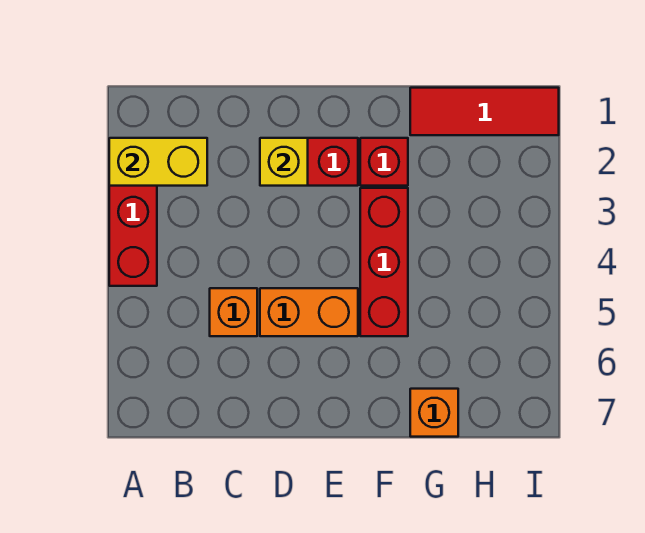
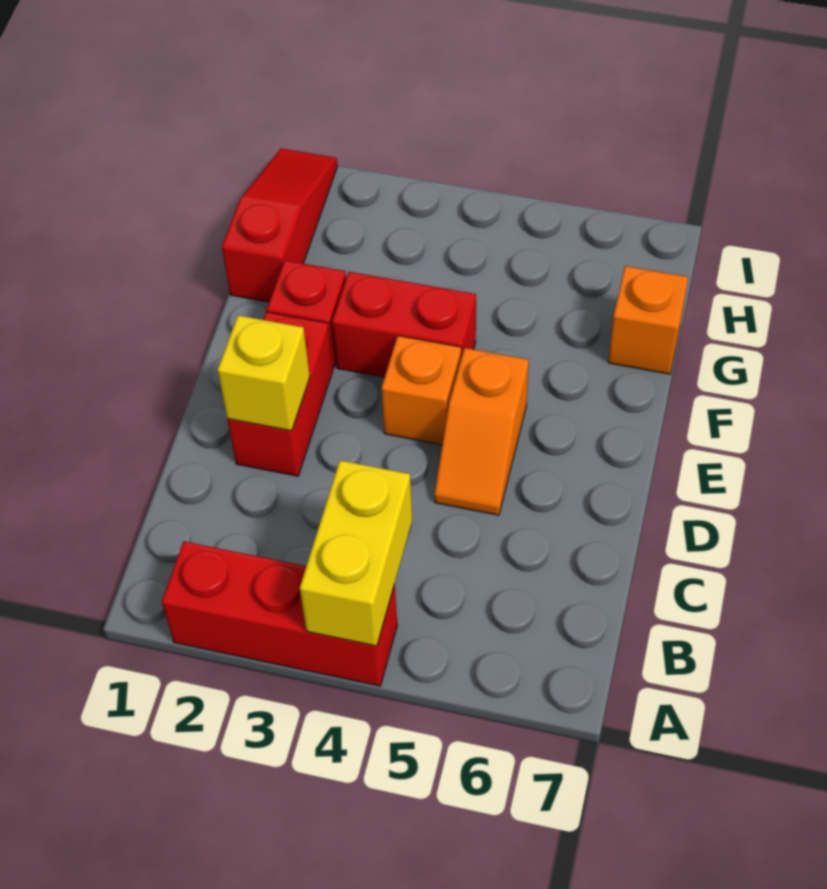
yellow 1x2 brick [109,138,207,186] -> yellow 1x2 brick moved to [300,460,412,646]
orange 1x1 brick [210,288,257,336] -> orange 1x1 brick moved to [381,336,461,445]
orange 1x2 brick [260,288,358,336] -> orange 1x2 slope [434,348,529,515]
red 1x3 brick [360,188,408,336] -> red 1x2 brick [332,272,476,377]
red 1x3 tile [410,88,559,135] -> red 1x3 slope [222,148,337,302]

